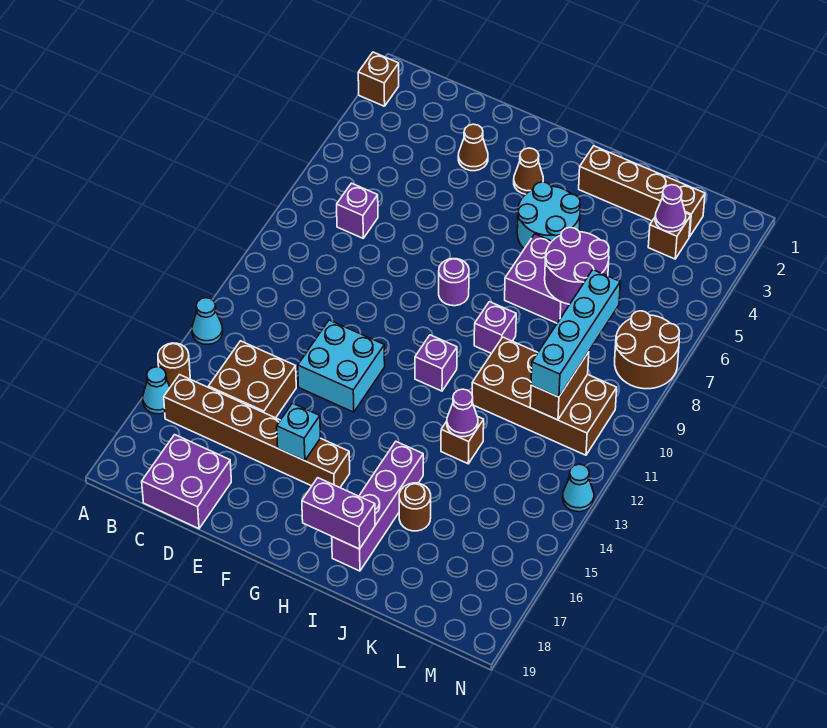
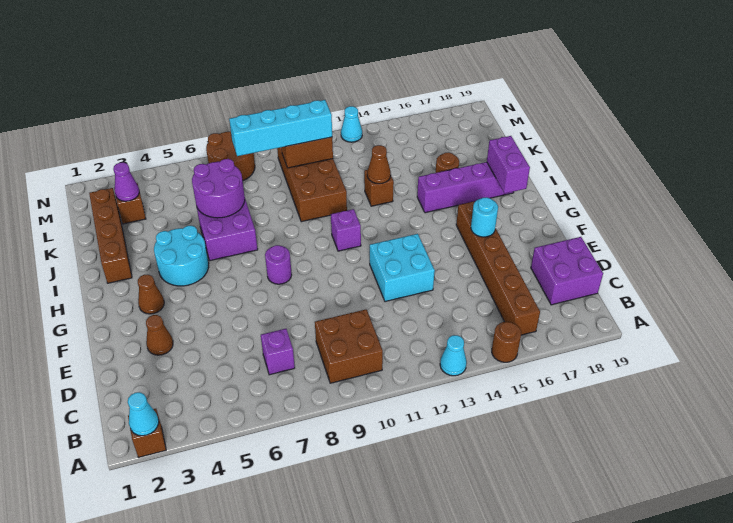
cyan 1x1 cone [143,367,170,414] -> cyan 1x1 cone moved to [128,392,159,436]
brown 2x2 brick [208,341,296,418] -> brown 2x2 brick moved to [315,309,383,383]
cyan 1x1 brick [277,403,320,461] -> cyan 1x1 round brick [471,197,498,237]
purple 1x1 brick [474,302,516,353] -> none
purple 1x1 cone [447,389,478,437] -> brown 1x1 cone [367,145,391,184]

